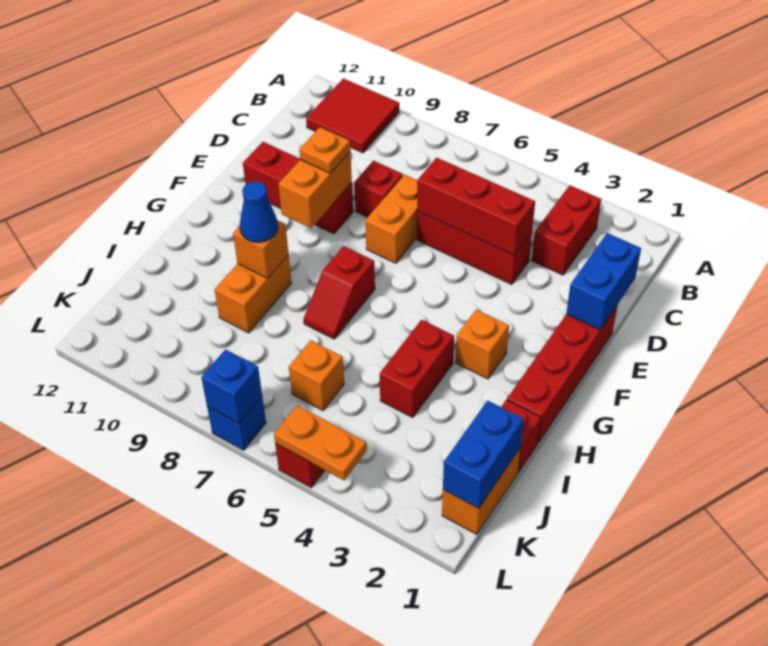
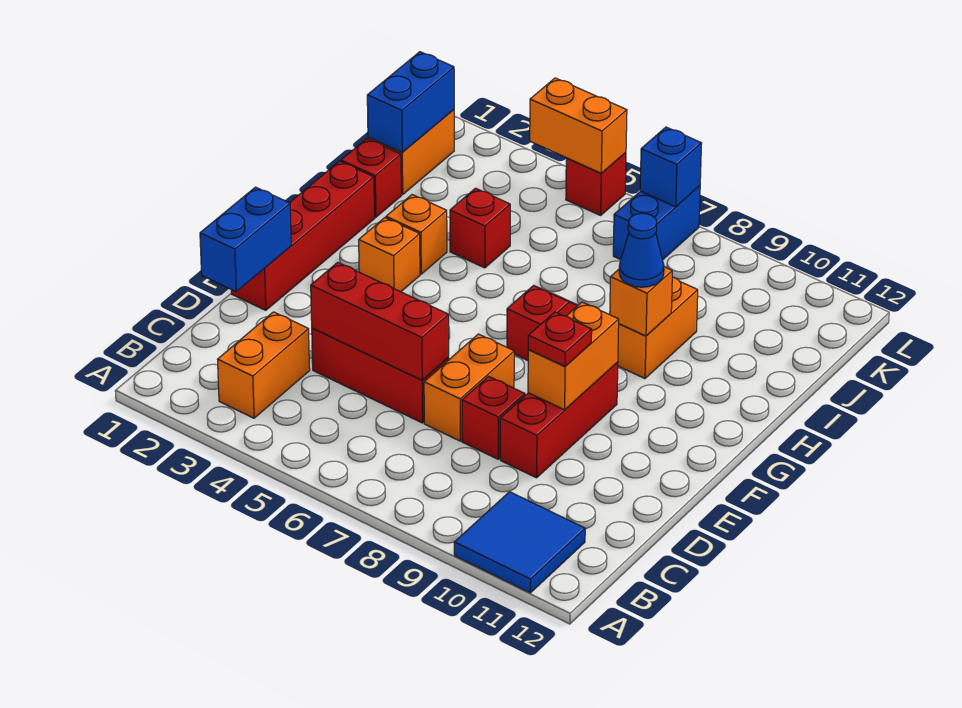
red 2x2 tile [306,78,399,153] -> blue 2x2 tile [454,492,585,593]
red 1x2 brick [532,185,601,275] -> orange 1x2 brick [217,312,310,418]
red 1x3 brick [243,142,353,234] -> red 1x3 brick turned to [500,362,618,478]
orange 1x1 plate [299,127,350,173] -> red 1x1 plate [528,312,592,367]
red 1x2 brick [380,320,454,417] -> red 1x1 brick [450,188,510,268]
orange 1x1 brick [289,340,344,410] -> orange 1x1 brick moved to [386,195,447,274]
orange 1x2 plate [274,405,367,480] -> orange 1x2 brick [530,78,627,173]
blue 1x1 brick [207,396,266,450] -> blue 1x2 brick [613,186,700,260]

